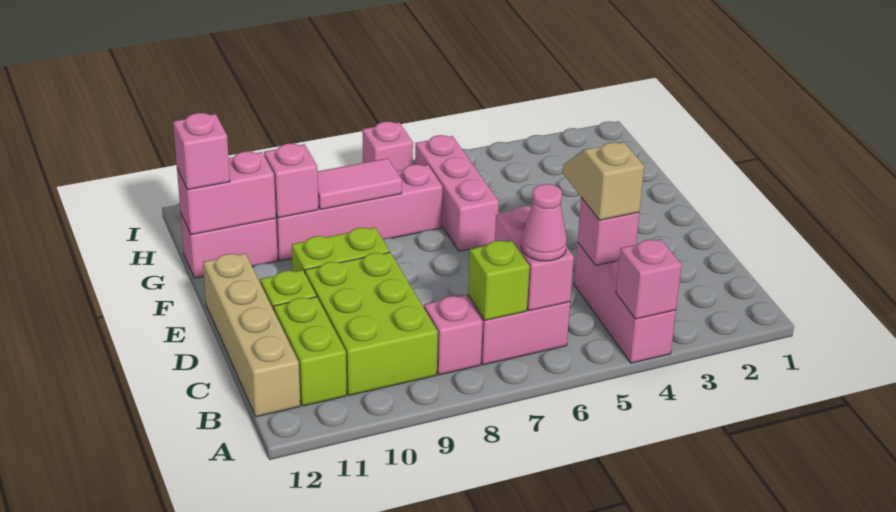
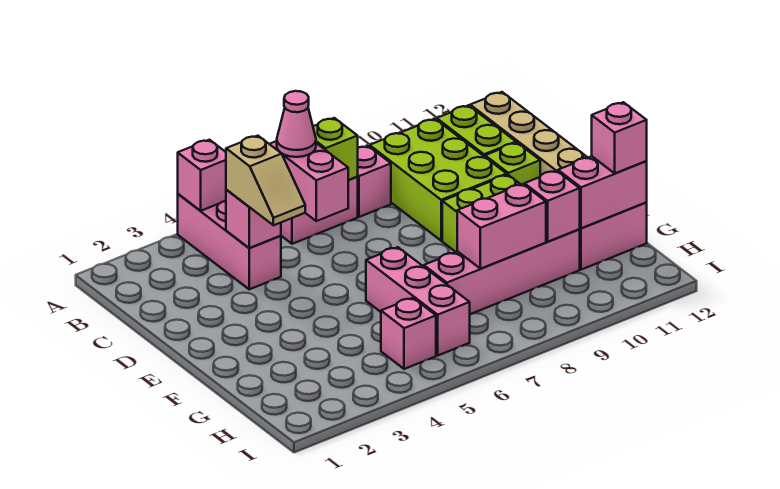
pink 1x2 tile [318,158,402,209] -> pink 1x2 brick [457,184,546,269]
pink 1x1 brick [362,121,413,171] -> pink 1x1 brick moved to [381,298,436,369]

